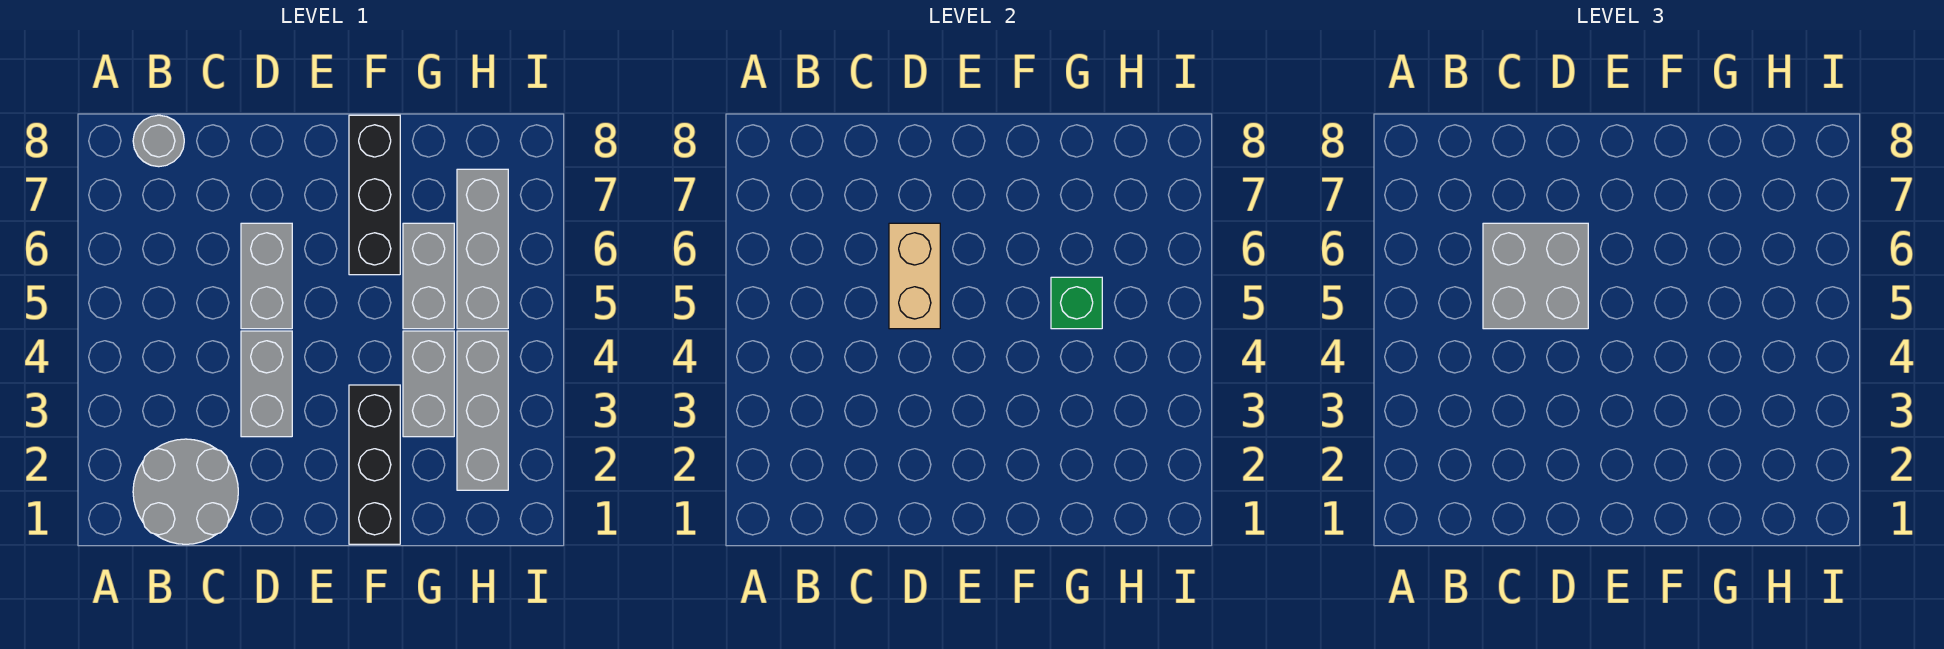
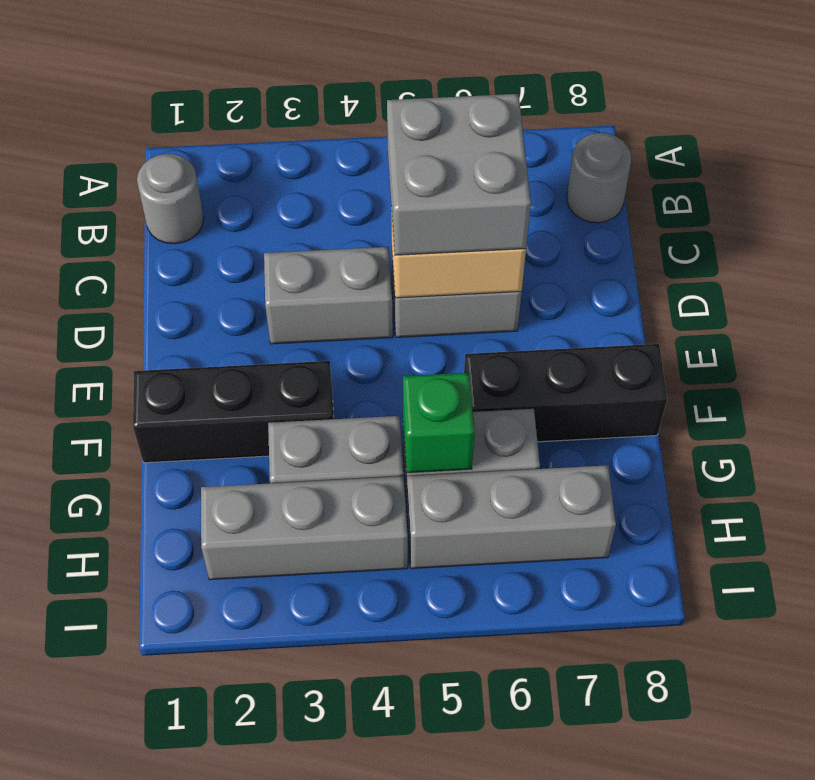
grey 2x2 round brick [133,439,238,544] -> grey 1x1 round brick [137,154,204,244]

